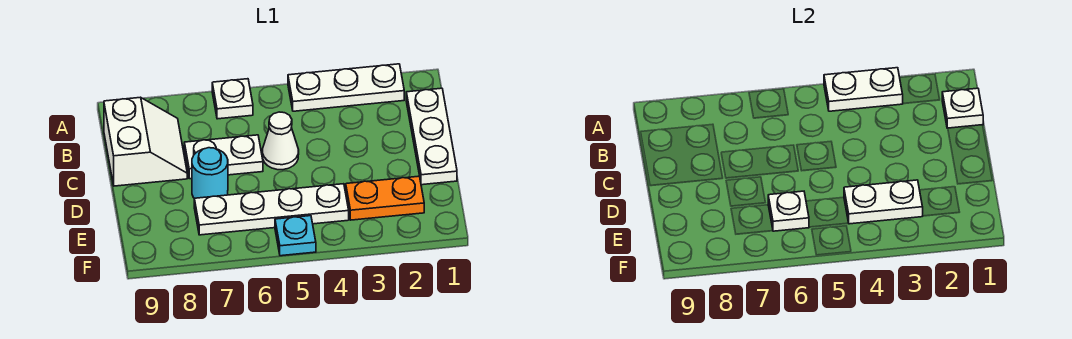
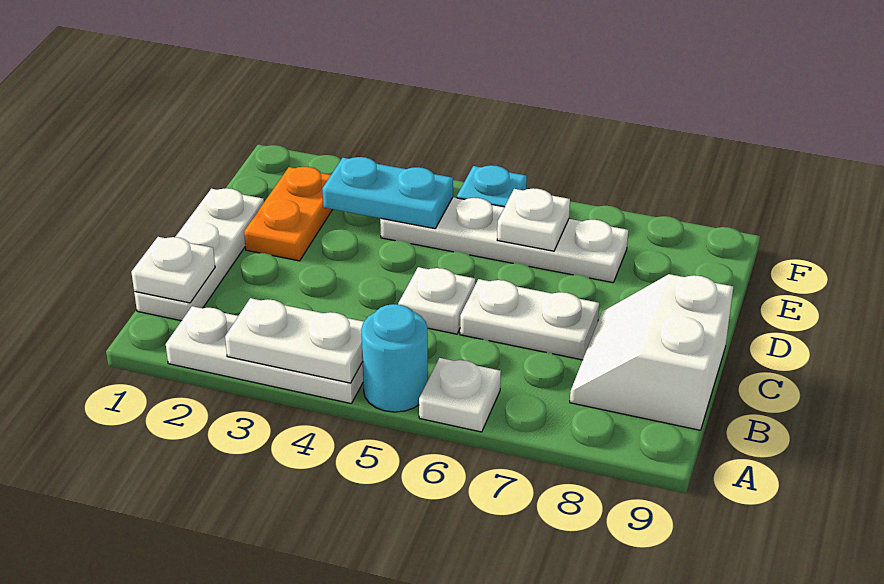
white 1x1 cone [262,112,299,170] -> white 1x1 plate [398,267,475,334]
cyan 1x1 round brick [192,148,228,198] -> cyan 1x1 round brick moved to [361,304,428,412]
orange 1x2 plate [346,176,424,220] -> orange 1x2 plate turned to [244,167,333,261]
white 1x2 plate [844,180,923,224] -> cyan 1x2 plate [322,157,453,229]

